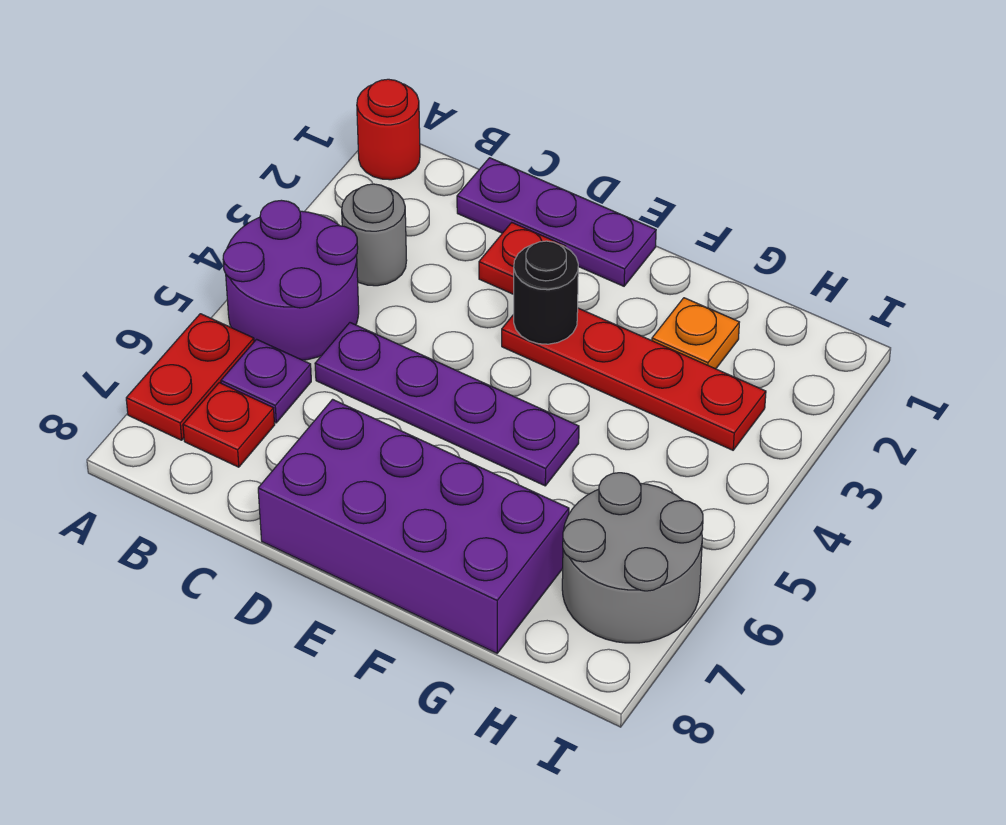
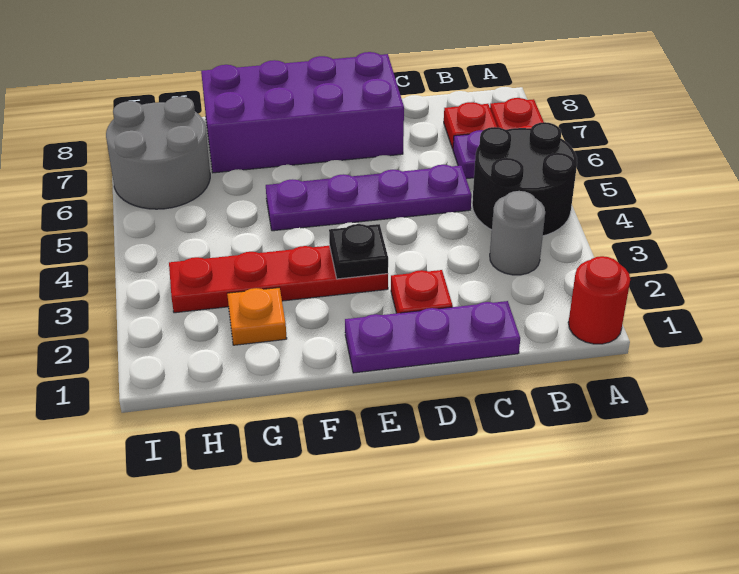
purple 2x2 round brick [223,200,359,360] -> black 2x2 round brick [472,122,577,236]
black 1x1 round brick [514,241,578,344] -> black 1x1 plate [329,224,388,279]

